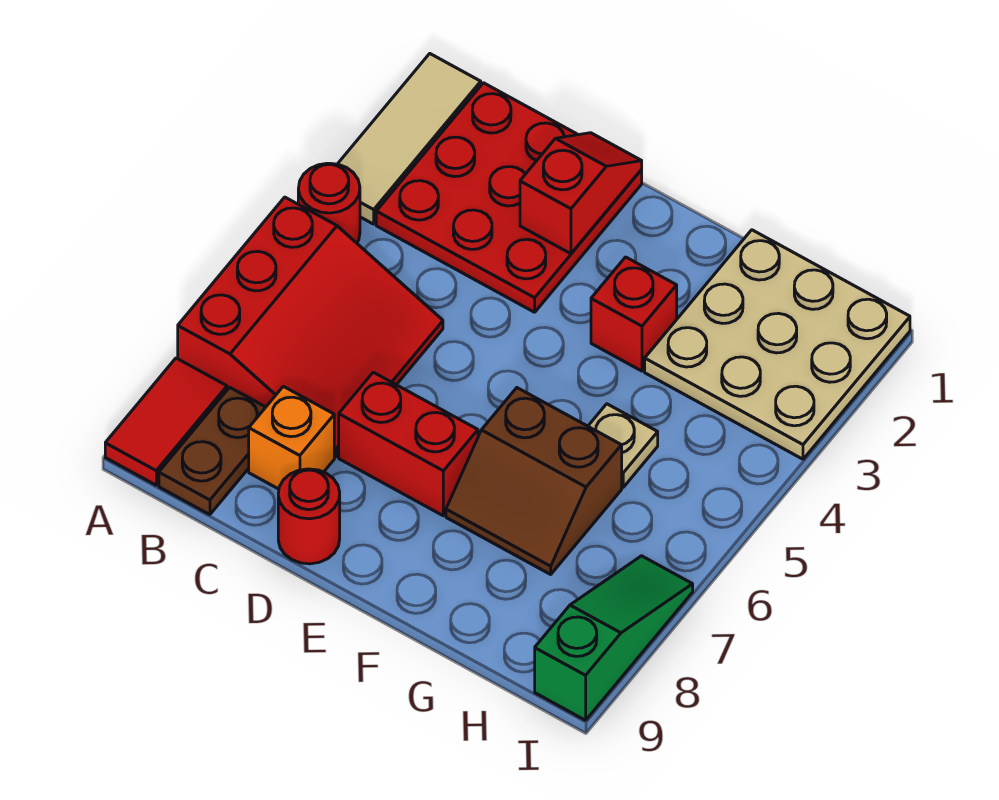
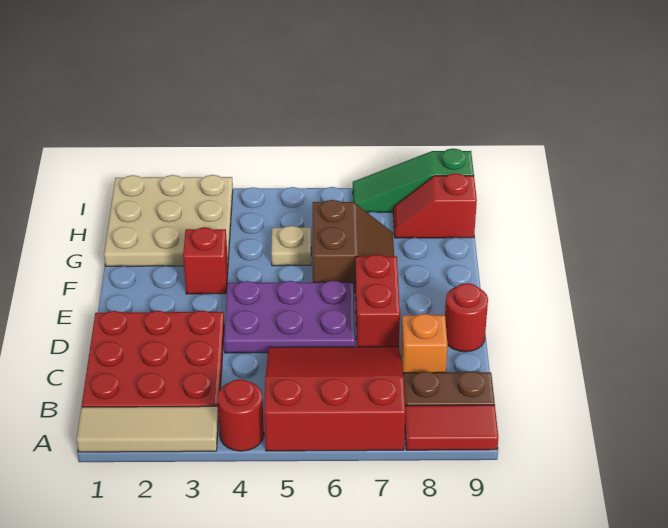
red 1x2 slope [520,133,642,254] -> red 1x2 slope moved to [393,173,477,238]
none -> purple 2x3 plate [224,281,355,353]

